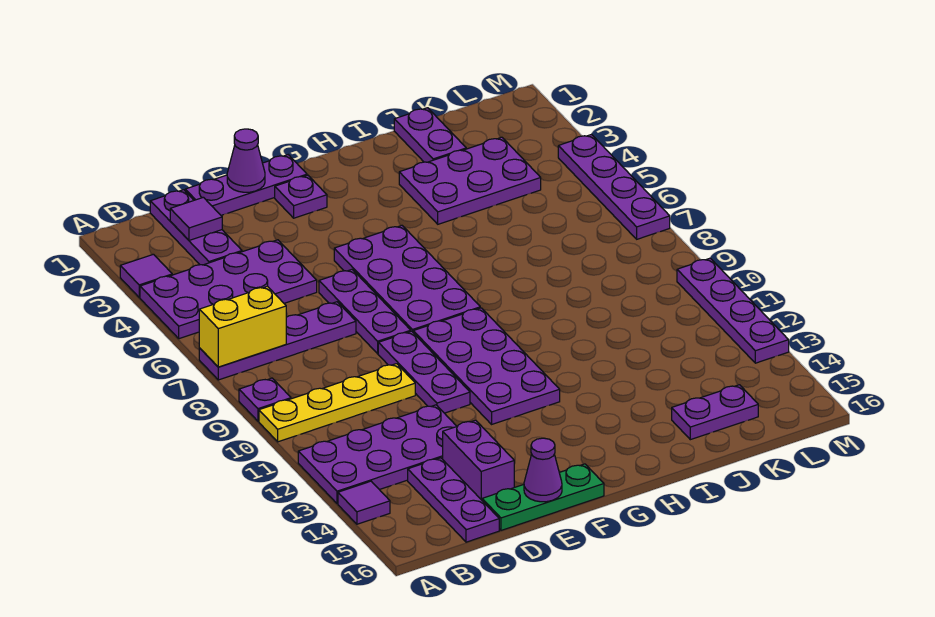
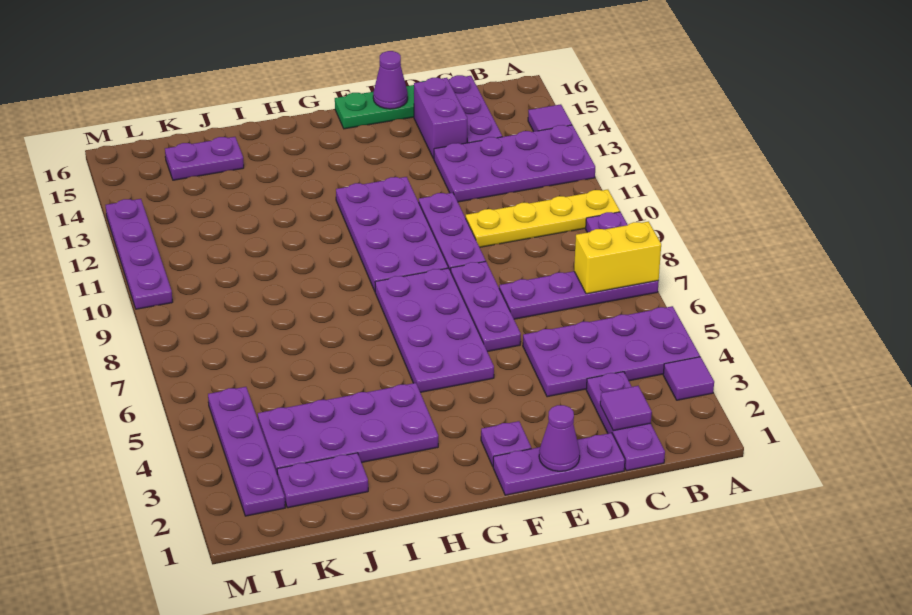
purple 2x3 plate [399,137,541,224] -> purple 2x4 plate [258,383,438,473]
purple 1x2 plate [394,108,466,162] -> purple 1x2 plate turned to [277,453,368,508]
purple 1x4 plate [558,135,670,239] -> purple 1x4 plate moved to [208,387,285,516]

